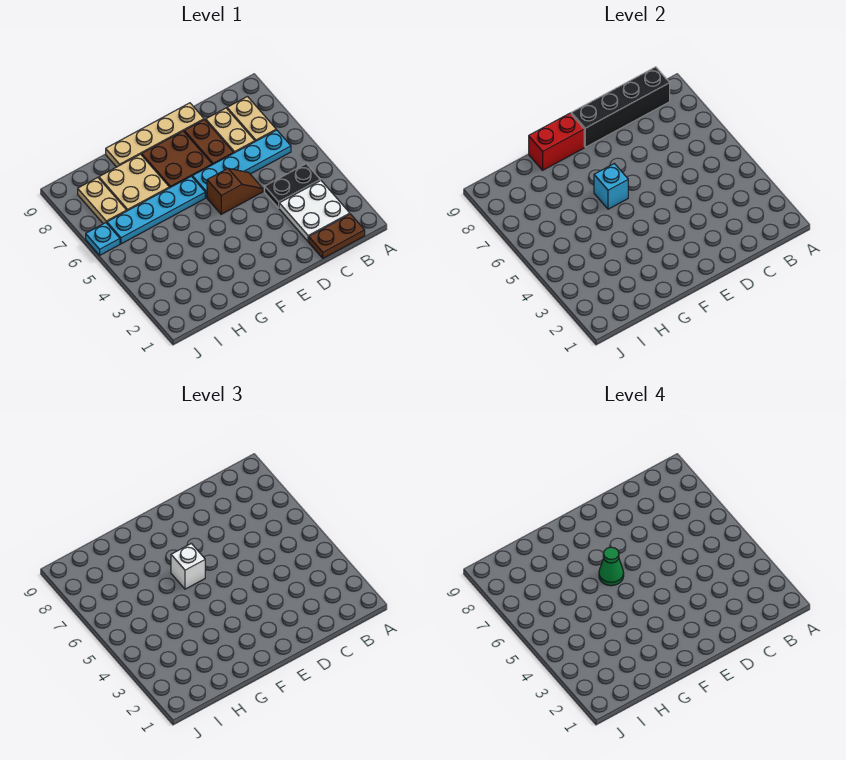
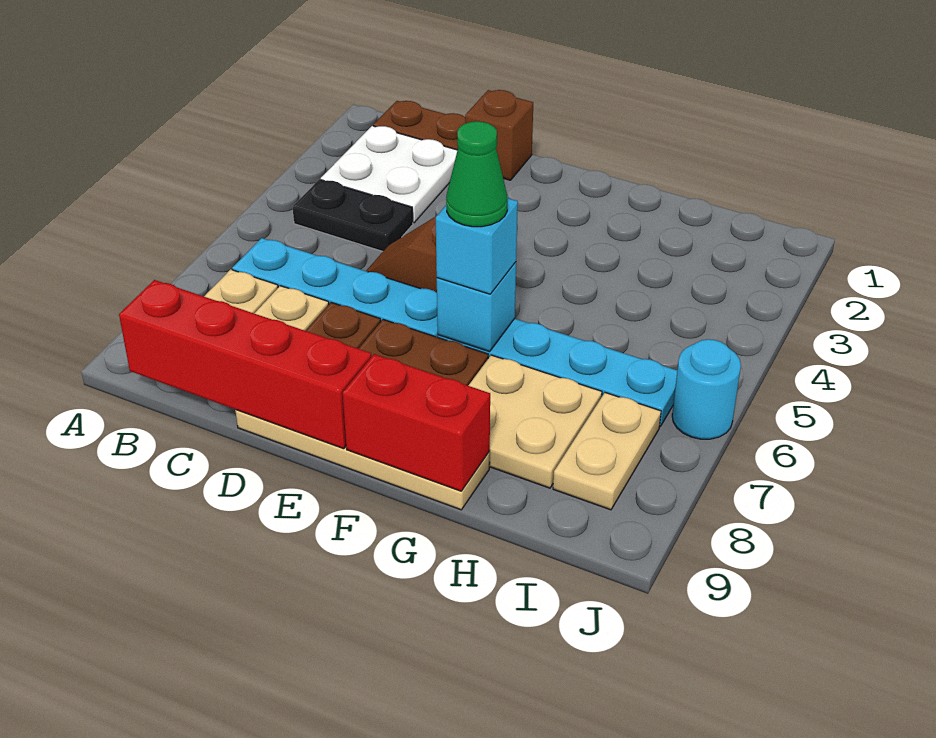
black 1x4 brick [571,67,670,147] -> red 1x4 brick [119,280,371,449]
none -> brown 1x1 brick [465,90,533,180]
white 1x1 brick [171,543,205,589] -> cyan 1x1 brick [436,198,518,294]
cyan 1x1 plate [86,223,120,255] -> cyan 1x1 round brick [672,339,741,439]

